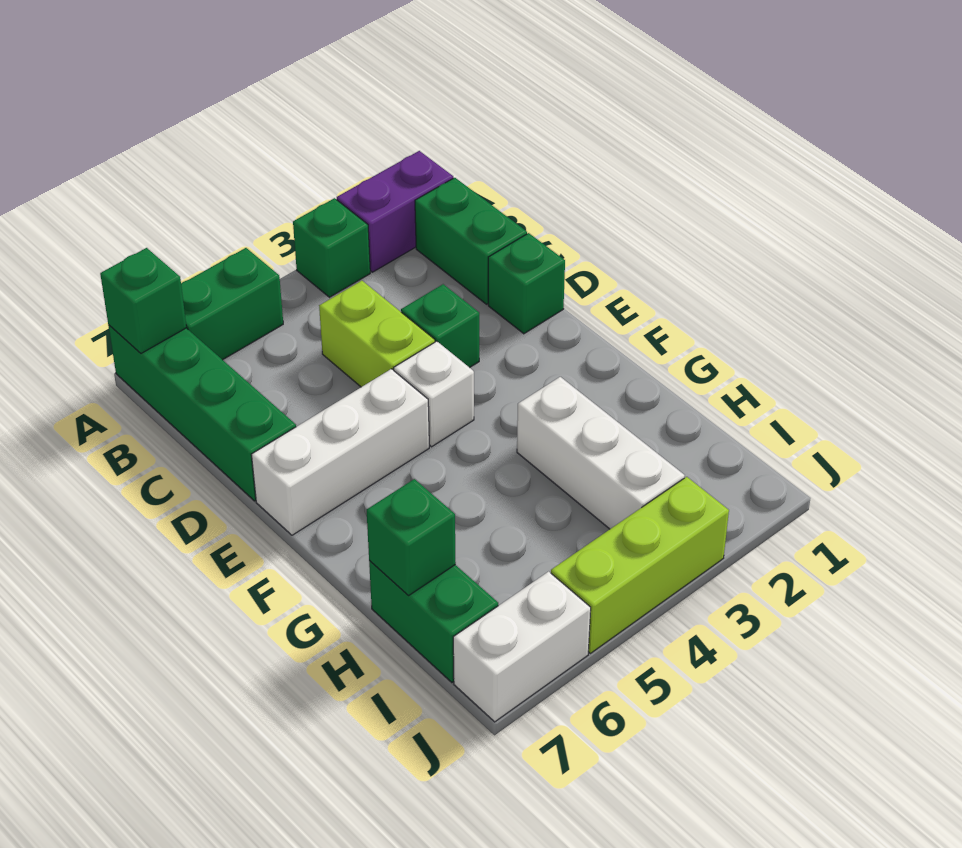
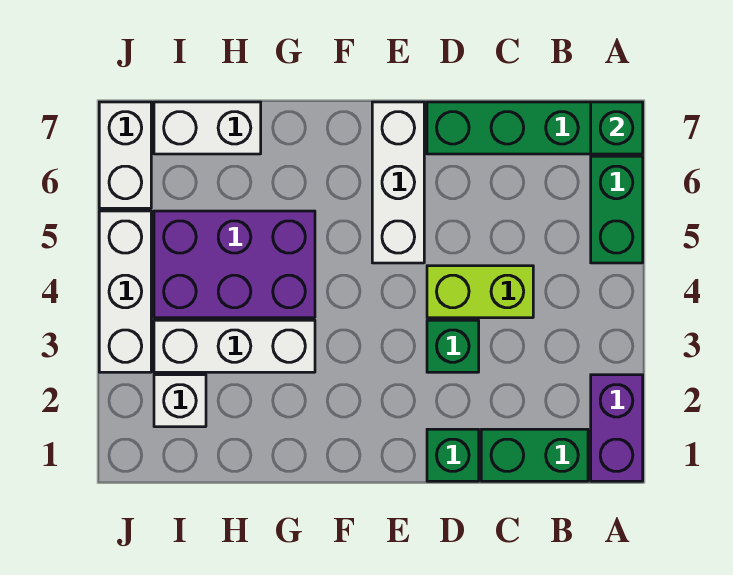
green 1x1 brick [293,198,370,297] -> none
white 1x1 brick [394,341,474,447] -> white 1x1 brick moved to [154,375,206,427]
none -> purple 2x3 brick [154,211,315,318]
green 1x2 brick [369,561,498,682] -> white 1x2 brick [154,102,261,154]
green 1x1 brick [367,479,456,595] -> none
lime 1x3 brick [551,477,729,653] -> white 1x3 brick [99,211,151,372]

